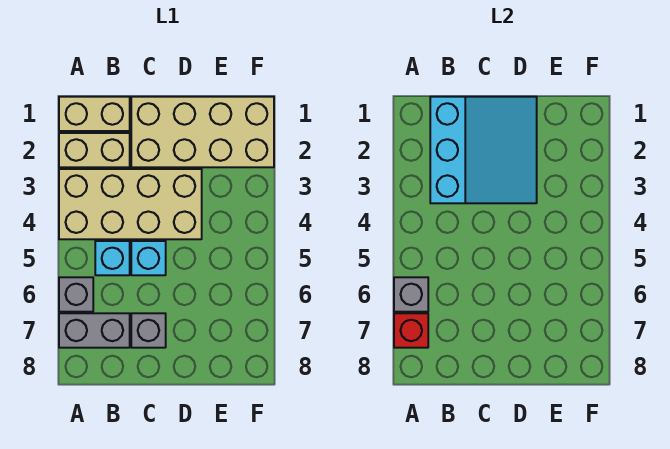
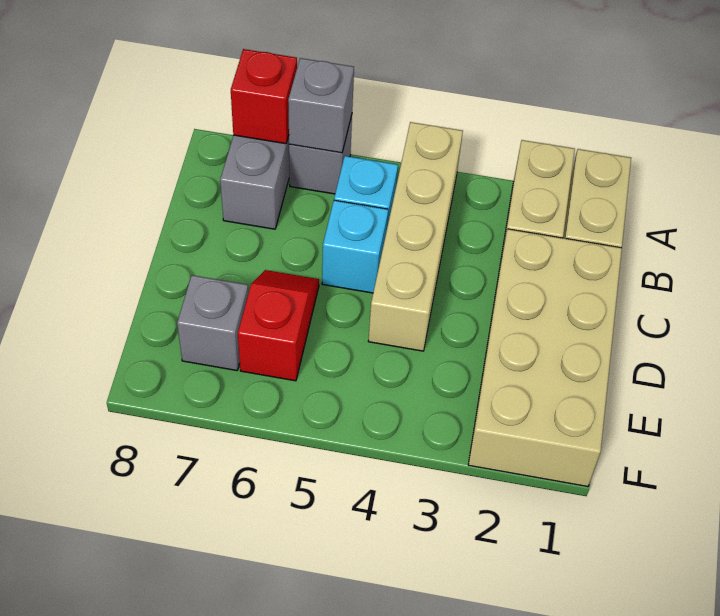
tan 2x4 brick [59,169,202,239] -> tan 1x4 brick [368,122,463,351]
cyan 3x3 slope [430,97,537,203] -> none
grey 1x1 brick [131,313,166,348] -> grey 1x1 brick moved to [177,275,248,371]
none -> red 1x2 slope [238,270,319,381]

